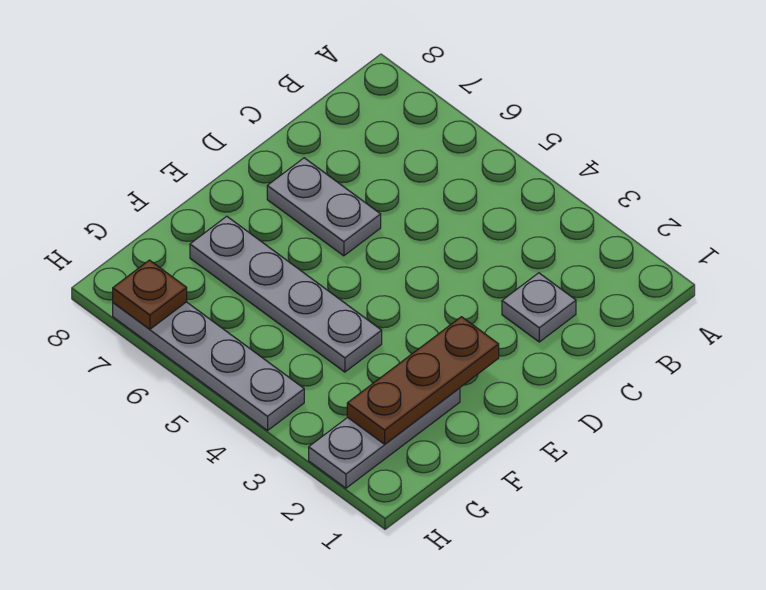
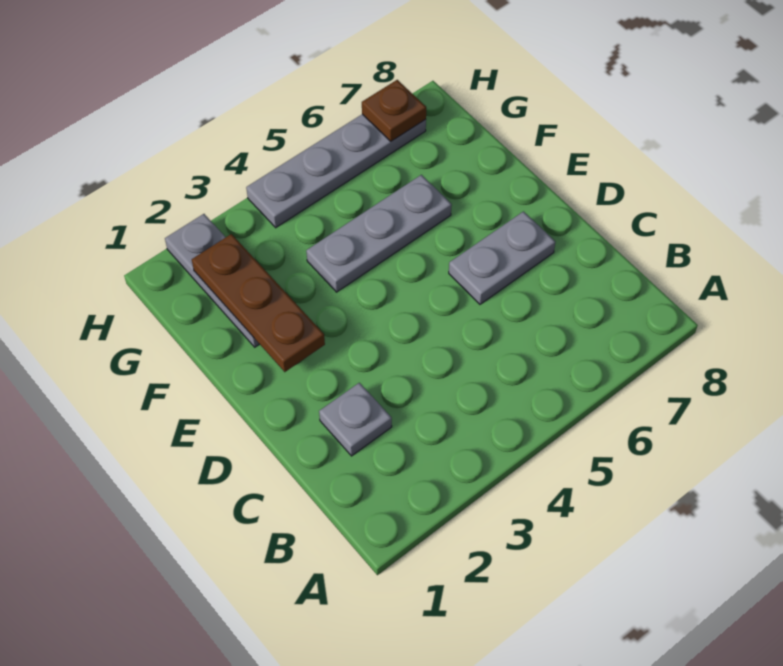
grey 1x4 plate [190,216,382,372] -> grey 1x3 plate [306,175,452,292]

